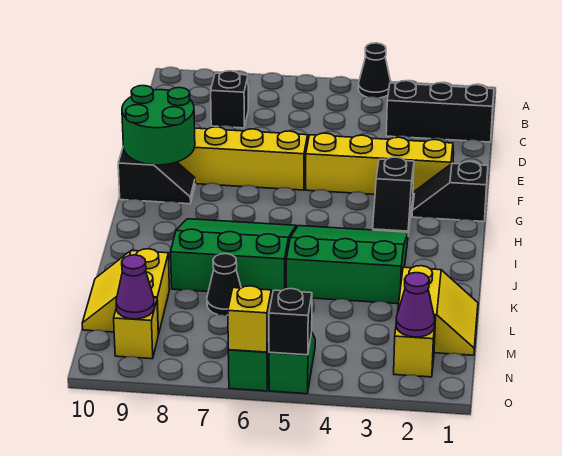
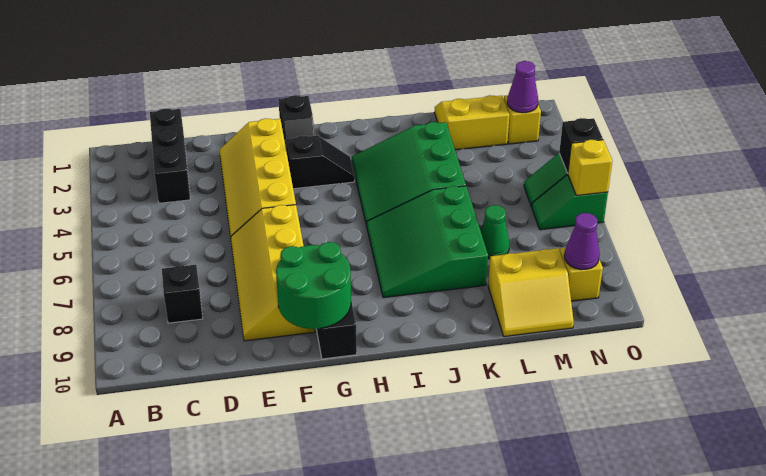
black 1x1 cone [358,43,391,98] -> none
black 1x1 cone [207,254,241,315] -> green 1x1 cone [481,205,510,259]

